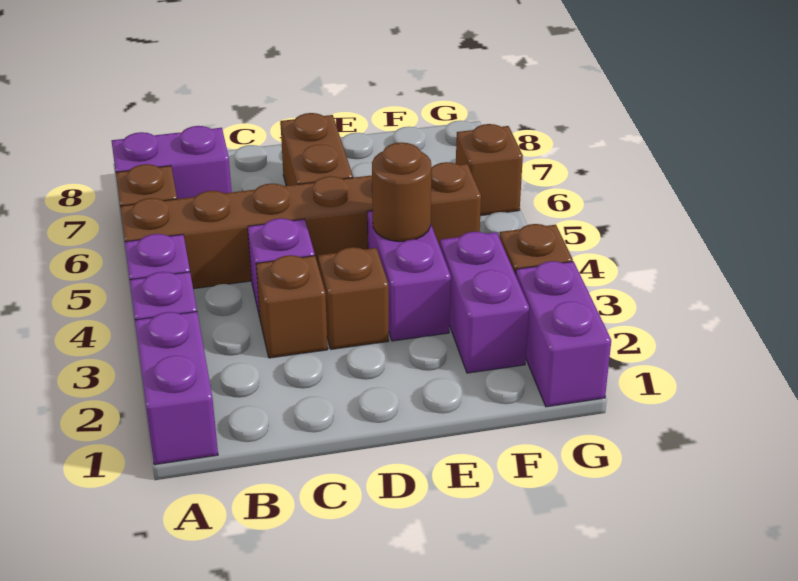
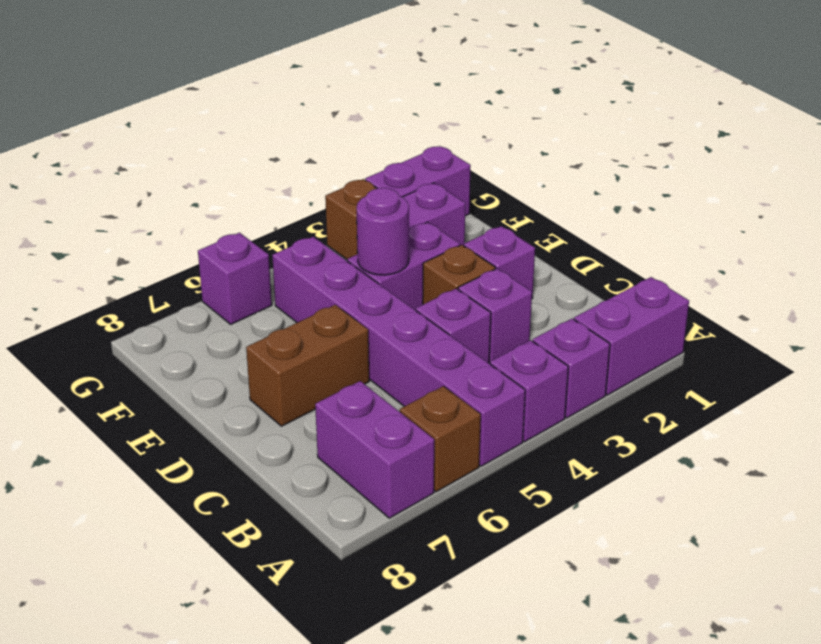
brown 1x6 brick [120,162,481,289] -> purple 1x6 brick [272,237,525,466]
brown 1x1 brick [256,255,328,358] -> purple 1x1 brick [458,268,532,363]
none -> purple 1x1 brick [464,226,535,299]
brown 1x1 round brick [372,143,431,242] -> purple 1x1 round brick [357,188,409,275]
brown 1x1 brick [456,124,523,216] -> purple 1x1 brick [198,233,272,324]

